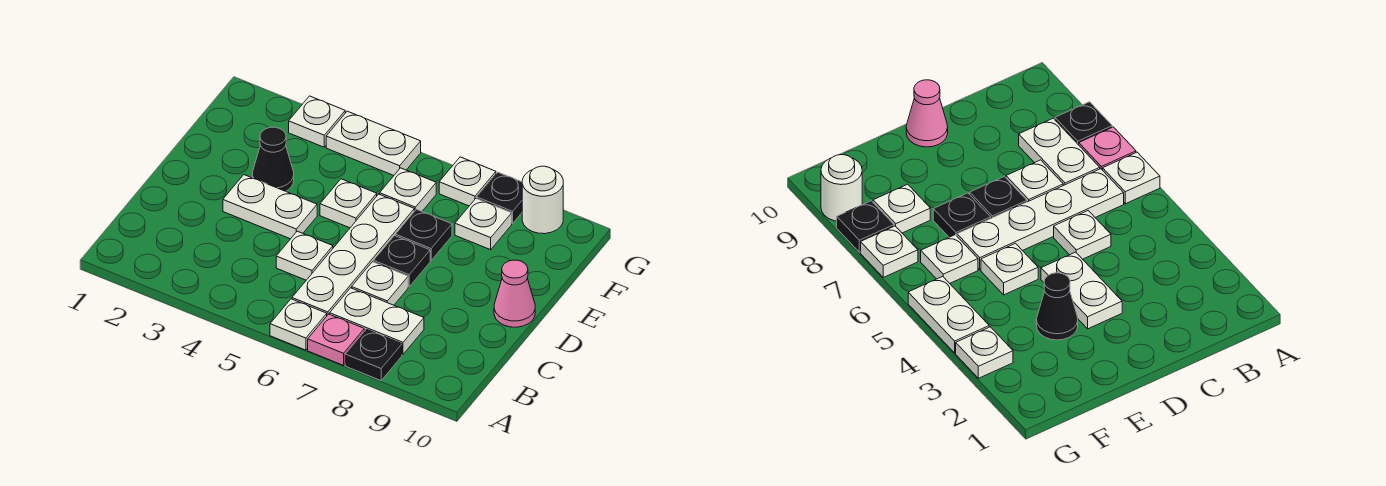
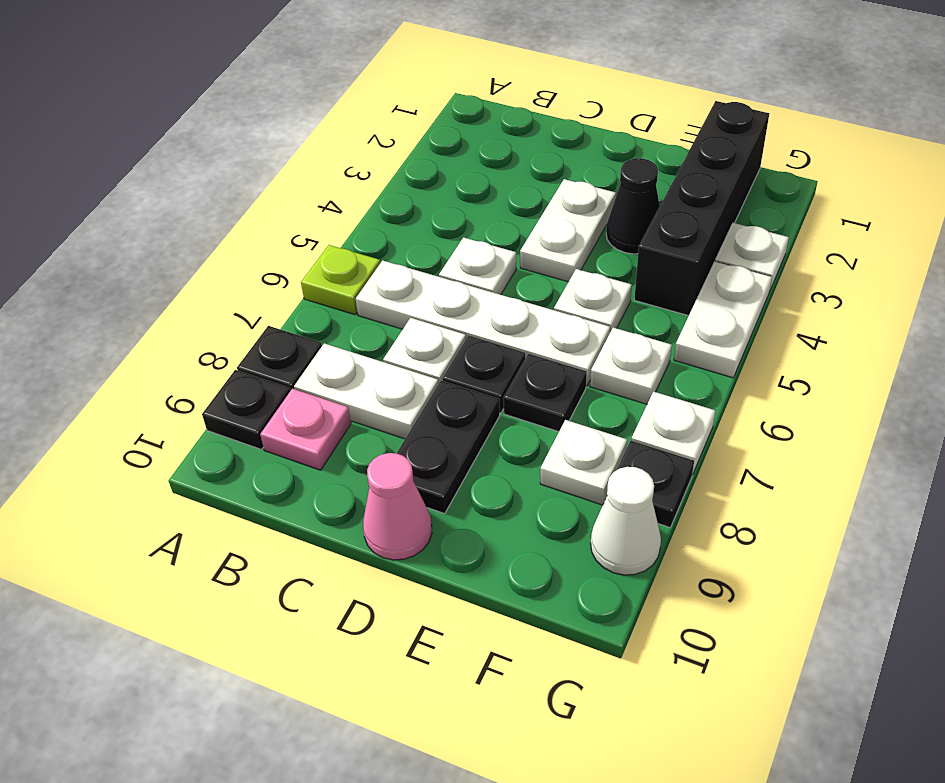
white 1x1 plate [270,299,327,350] -> lime 1x1 plate [301,245,380,315]
pink 1x1 plate [308,314,364,365] -> pink 1x1 plate moved to [260,389,351,470]
none -> black 1x1 plate [202,370,290,449]
white 1x2 plate [330,288,424,354] -> white 1x2 plate turned to [294,343,439,439]
none -> black 1x2 plate [397,381,500,514]
none -> black 1x4 brick [634,101,769,316]
white 1x1 round brick [522,166,563,234] -> white 1x1 cone [591,467,661,575]

